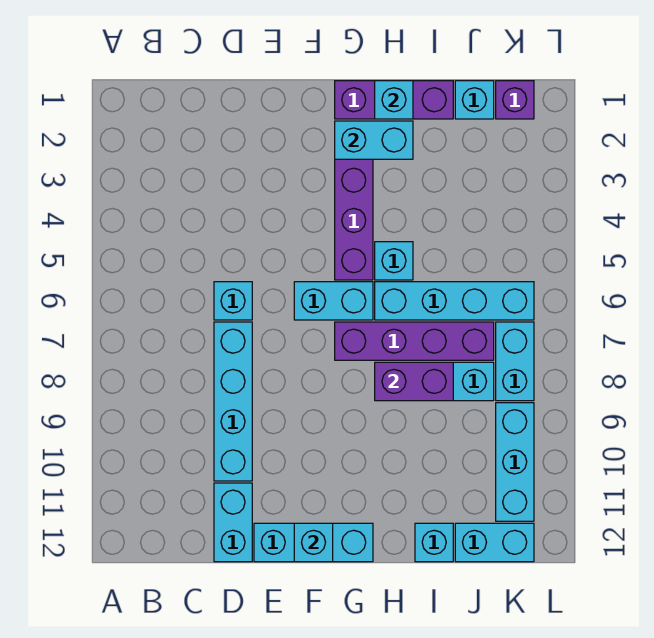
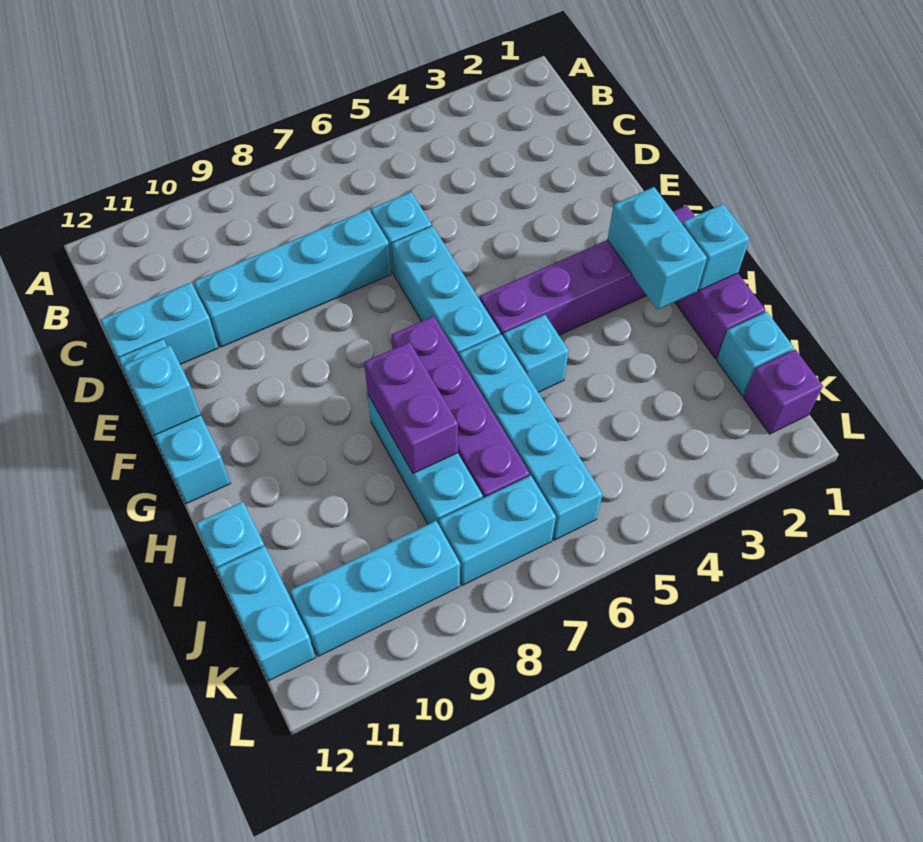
cyan 1x2 brick [294,282,373,320] -> cyan 1x3 brick [392,226,500,357]

